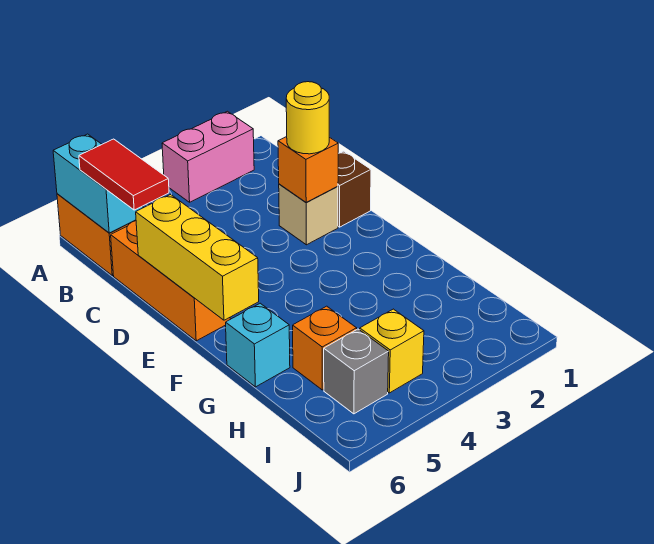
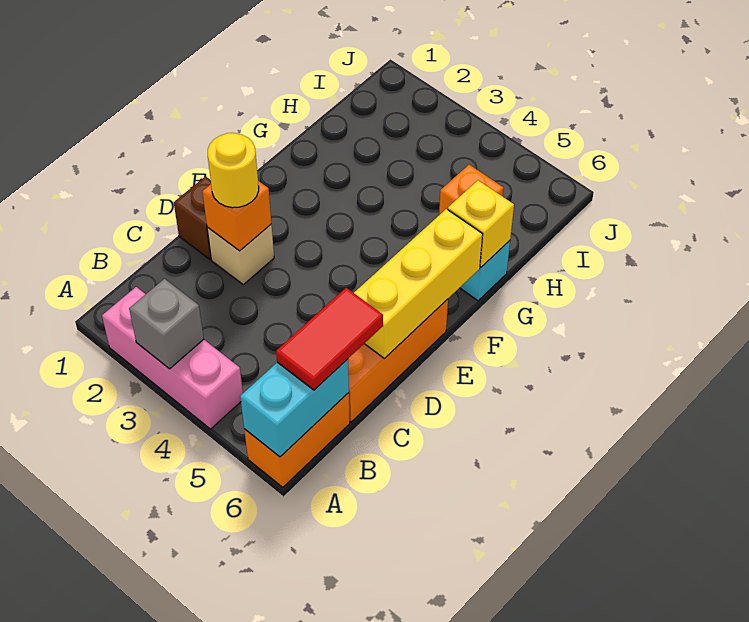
pink 1x2 brick [162,111,254,202] -> pink 1x3 brick [102,287,243,429]
yellow 1x1 brick [360,309,424,393] -> yellow 1x1 brick moved to [448,180,514,267]
grey 1x1 brick [324,329,389,414] -> grey 1x1 brick moved to [129,279,204,369]

